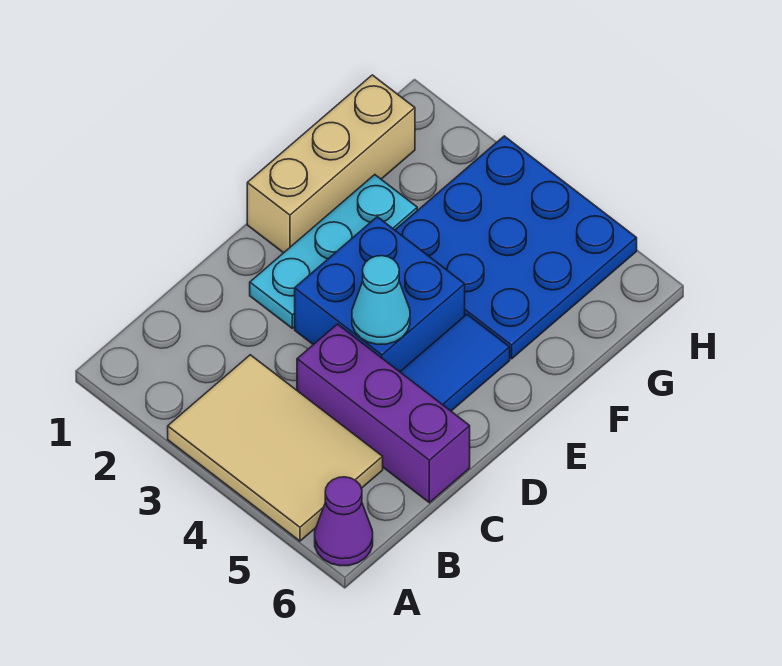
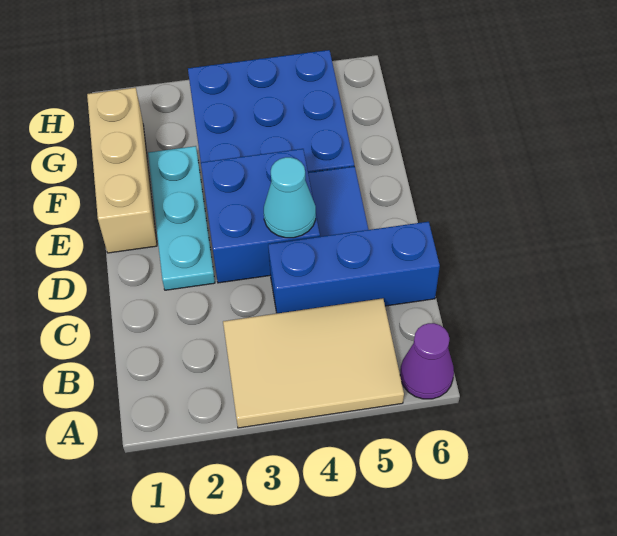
purple 1x3 brick [297,324,470,503] -> blue 1x3 brick [268,222,440,313]

